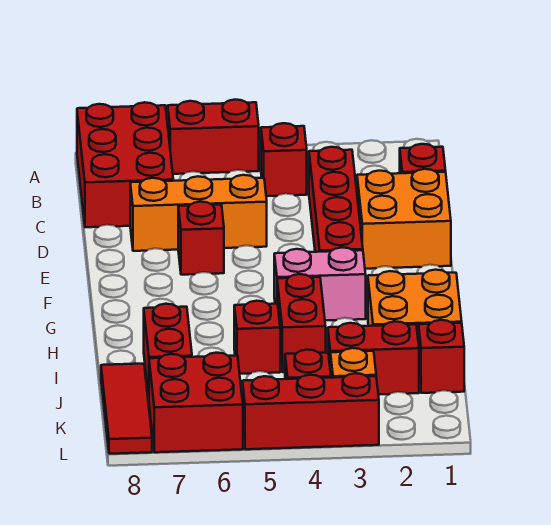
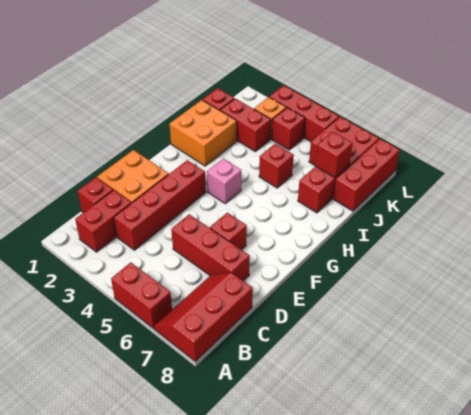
red 2x3 brick [77,102,173,227] -> red 2x3 slope [154,273,253,361]
red 1x1 brick [261,123,307,196] -> red 1x1 brick moved to [315,132,353,178]
orange 1x3 brick [130,175,267,251] -> red 1x3 brick [171,214,250,281]
pink 1x2 brick [274,248,366,321] -> pink 1x1 brick [207,159,241,204]
red 1x2 brick [277,274,326,372] -> red 1x2 brick moved to [75,190,131,252]
red 1x3 tile [101,364,152,454] -> red 1x3 brick [333,139,400,211]

